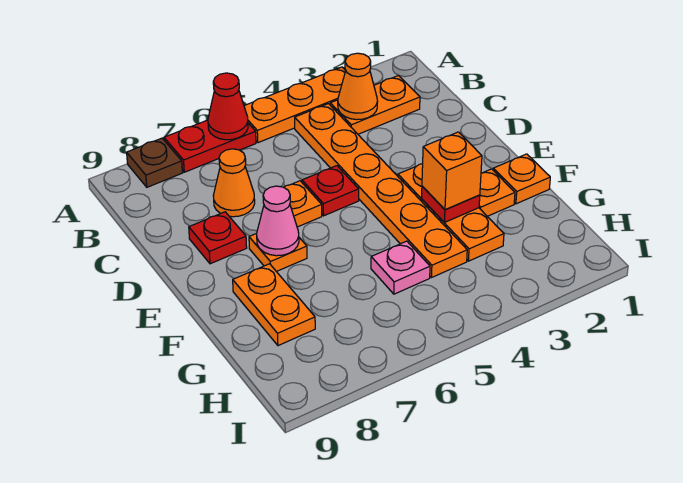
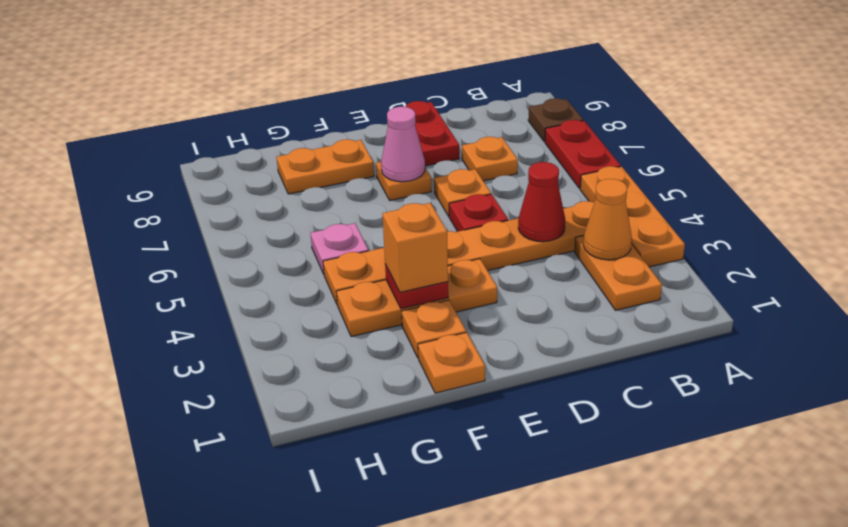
red 1x1 cone [208,73,248,140] -> red 1x1 cone moved to [518,162,565,242]
orange 1x1 cone [213,149,255,217] -> orange 1x1 plate [462,137,518,181]
red 1x1 plate [189,212,247,264] -> red 1x2 plate [406,101,459,166]

